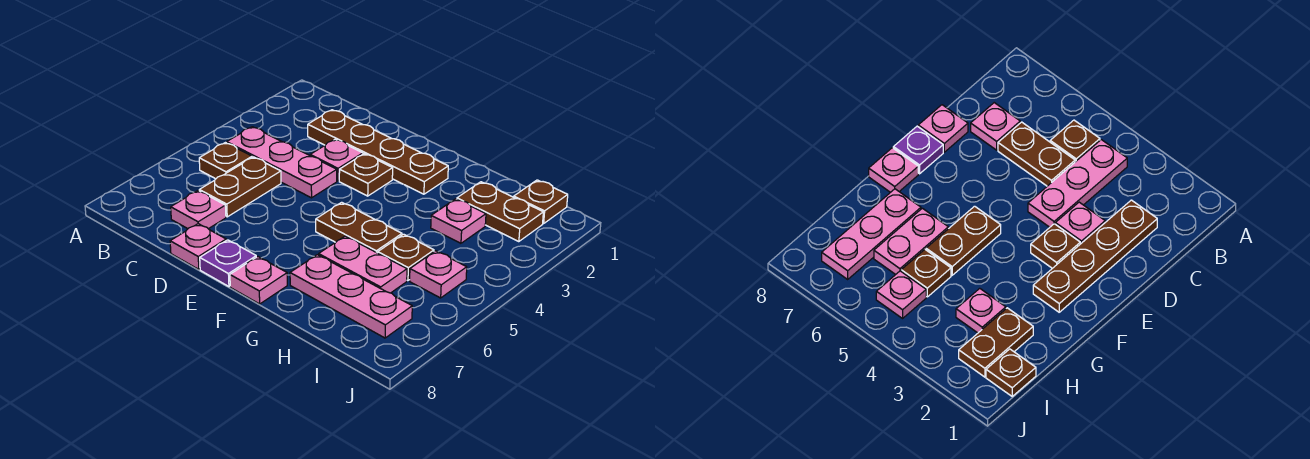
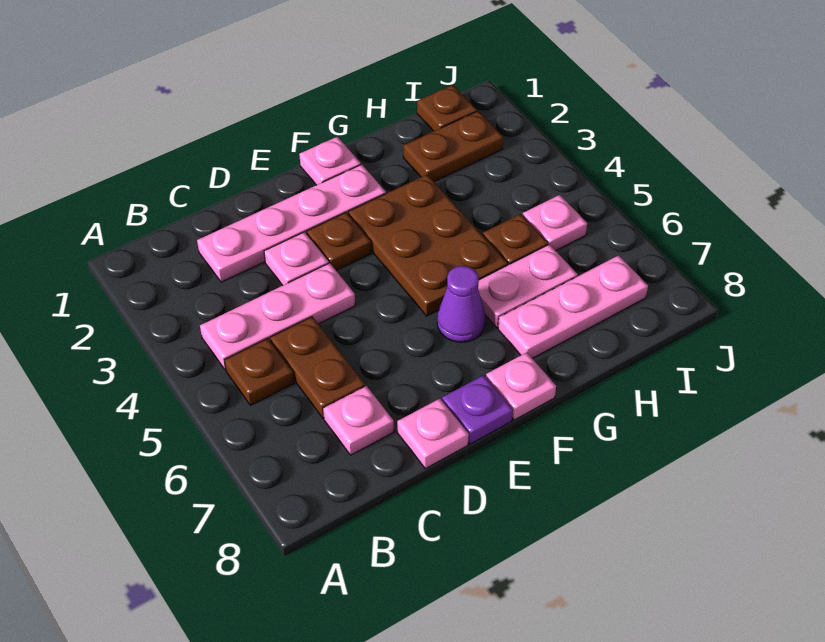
brown 1x4 plate [308,110,448,194] -> pink 1x4 plate [197,165,386,282]
brown 1x2 plate [316,202,402,253] -> brown 2x3 plate [348,175,508,316]
none -> purple 1x1 cone [437,266,486,342]
pink 1x1 plate [431,199,486,243] -> pink 1x1 plate moved to [299,137,361,185]

